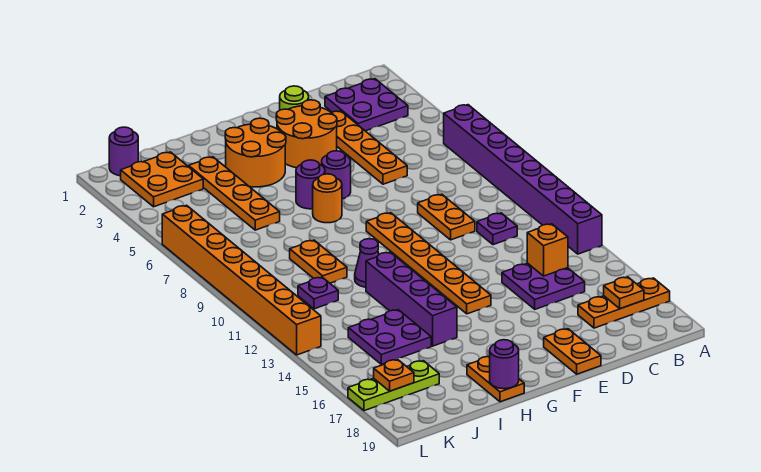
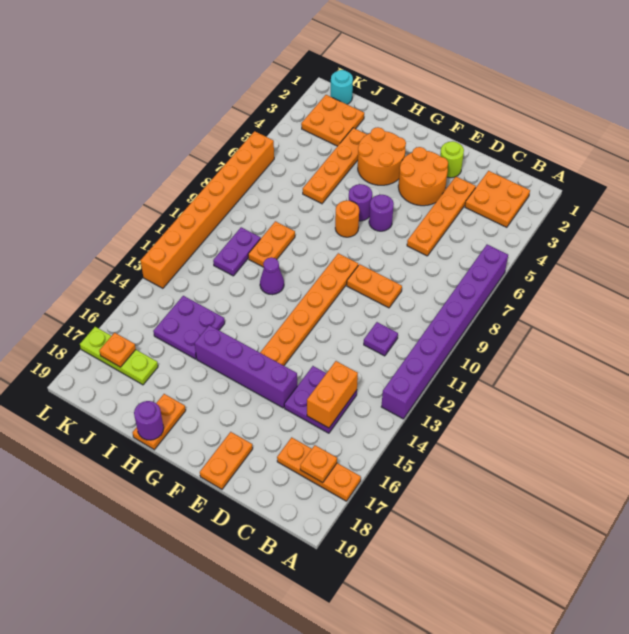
purple 2x2 plate [325,79,408,131] -> orange 2x2 plate [465,171,530,227]
orange 1x1 brick [527,224,568,276] -> orange 1x2 brick [307,361,358,428]
orange 1x2 plate [418,194,475,240] -> orange 1x2 plate turned to [347,264,402,308]
purple 1x4 brick [366,252,457,346] -> purple 1x4 brick turned to [194,325,297,408]
purple 1x1 plate [298,277,338,309] -> purple 1x2 plate [213,227,261,276]
purple 1x1 round brick [109,127,138,176] -> cyan 1x1 round brick [331,70,353,104]

